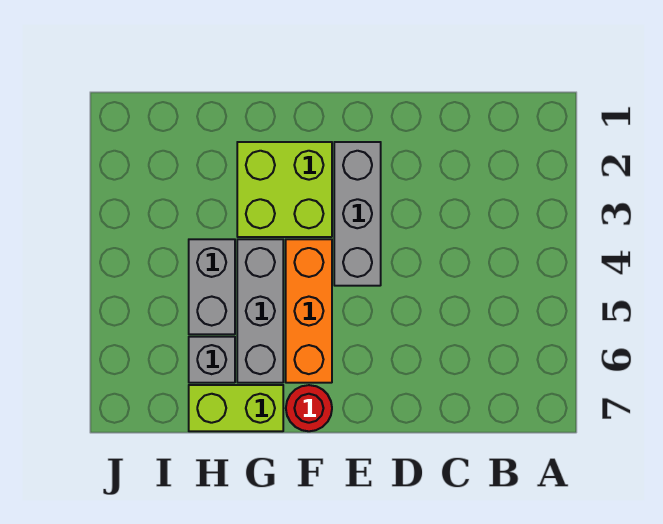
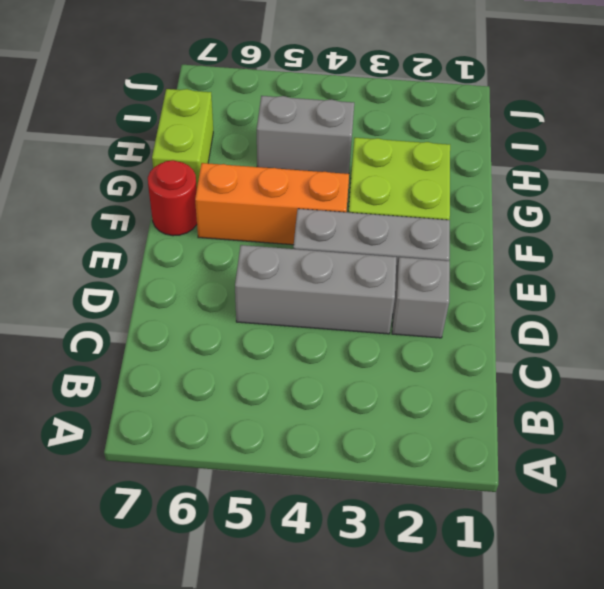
grey 1x3 brick [237,239,283,383] -> grey 1x3 brick moved to [235,245,396,334]
grey 1x1 brick [189,337,235,383] -> grey 1x1 brick moved to [392,257,450,338]

